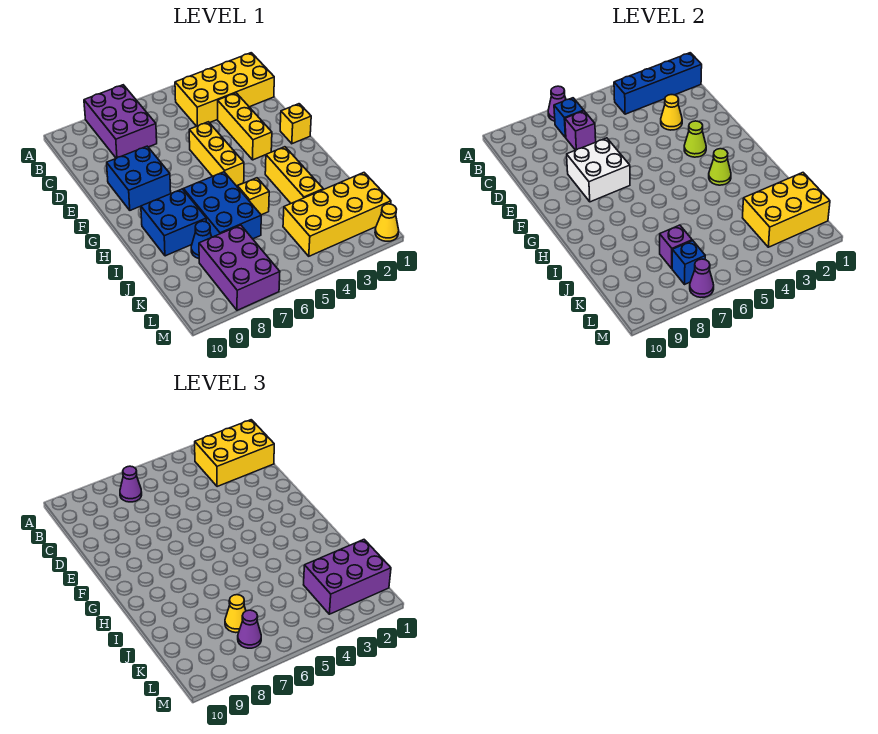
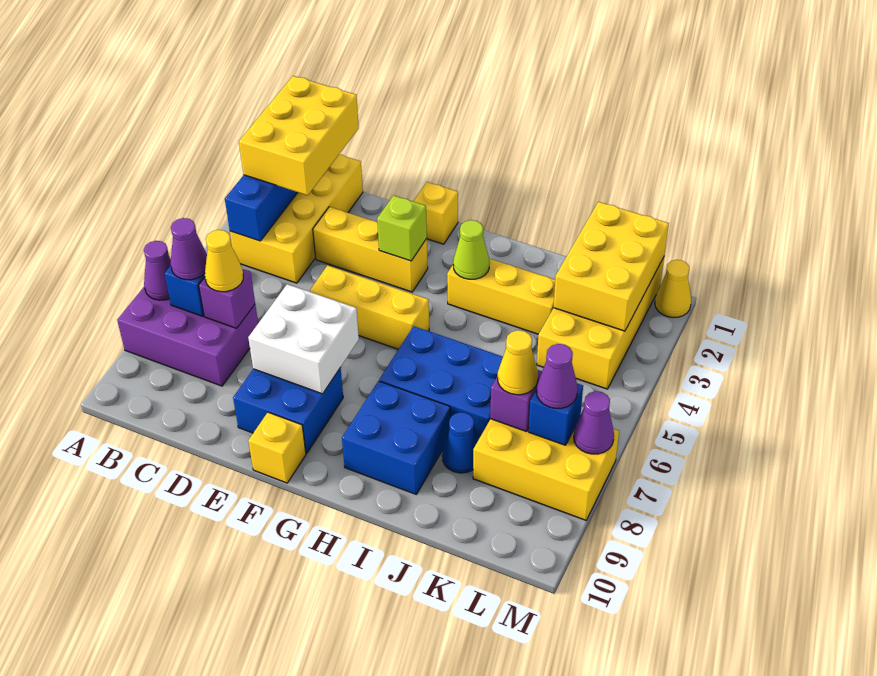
yellow 1x1 cone [661,95,682,130] -> yellow 1x1 cone moved to [205,230,243,292]
lime 1x1 cone [684,121,706,157] -> lime 1x1 brick [377,195,427,261]
yellow 1x1 brick [238,178,269,215] -> yellow 1x1 brick moved to [248,412,306,483]
purple 2x3 brick [304,540,391,614] -> none
purple 2x3 brick [199,225,280,310] -> yellow 2x3 brick [473,419,619,520]

